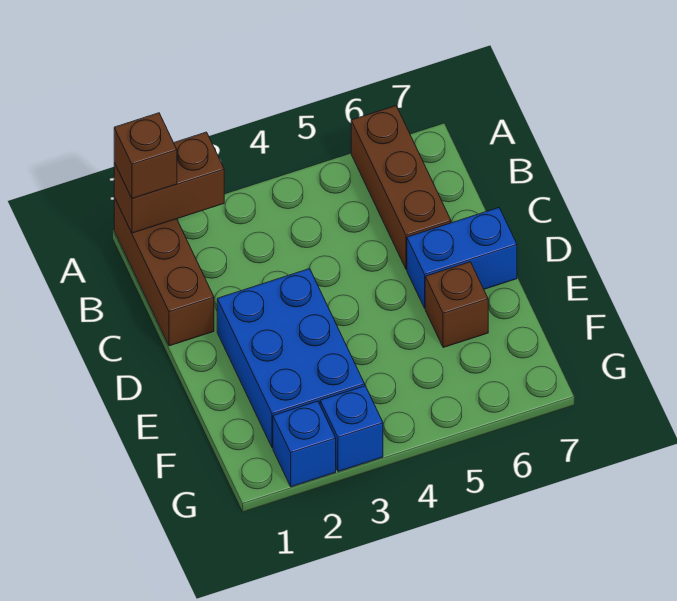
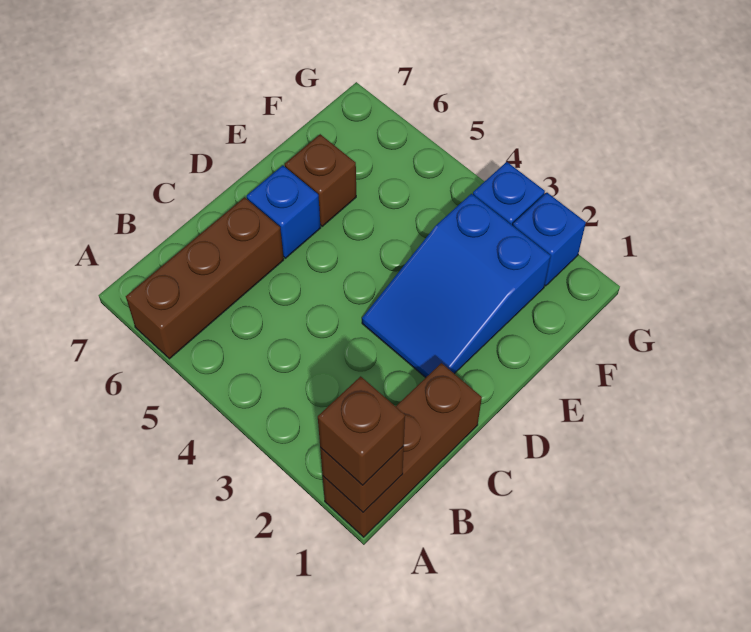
brown 1x2 brick [114,132,224,233] -> brown 1x1 brick [320,446,404,512]
blue 2x3 brick [217,269,365,448] -> blue 2x3 slope [362,194,551,378]
blue 1x2 brick [407,208,517,308] -> blue 1x1 brick [247,166,321,258]

